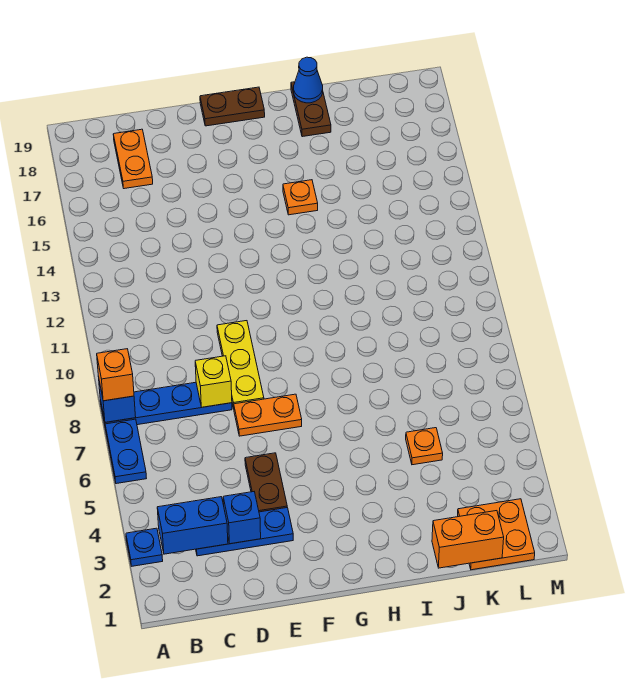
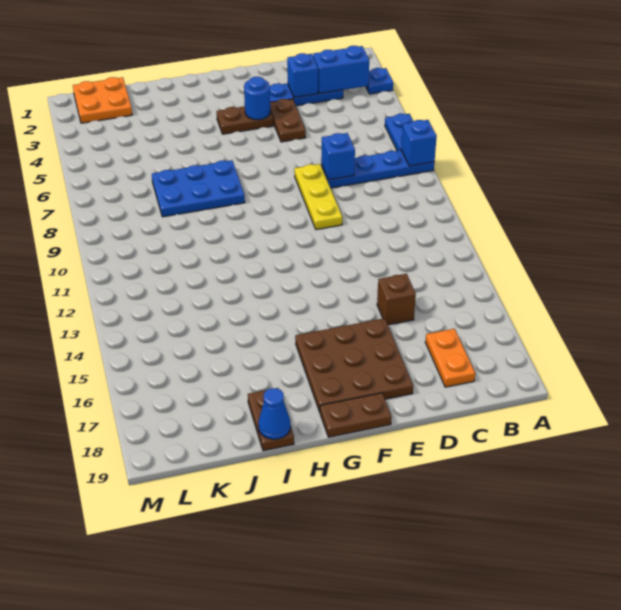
orange 1x1 brick [97,349,134,401] -> none
yellow 1x1 brick [195,356,232,407] -> blue 1x1 brick [321,133,355,180]
none -> brown 1x1 brick [377,274,416,325]
orange 1x2 plate [234,394,302,436] -> none
none -> brown 3x3 plate [295,318,413,412]
none -> brown 1x2 plate [217,106,273,134]
none -> blue 1x1 round brick [244,77,270,120]
none -> blue 2x3 plate [152,160,245,217]
orange 1x1 plate [283,180,318,215] -> none
orange 1x2 brick [432,511,504,568] -> none
orange 1x1 plate [406,428,443,465] -> none

